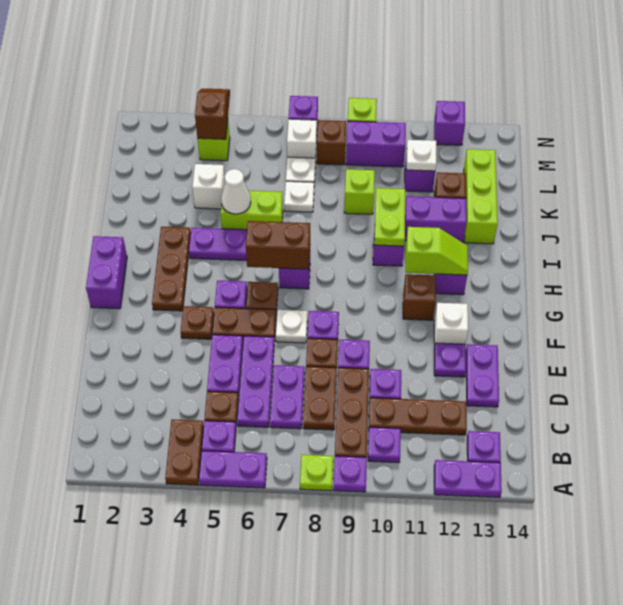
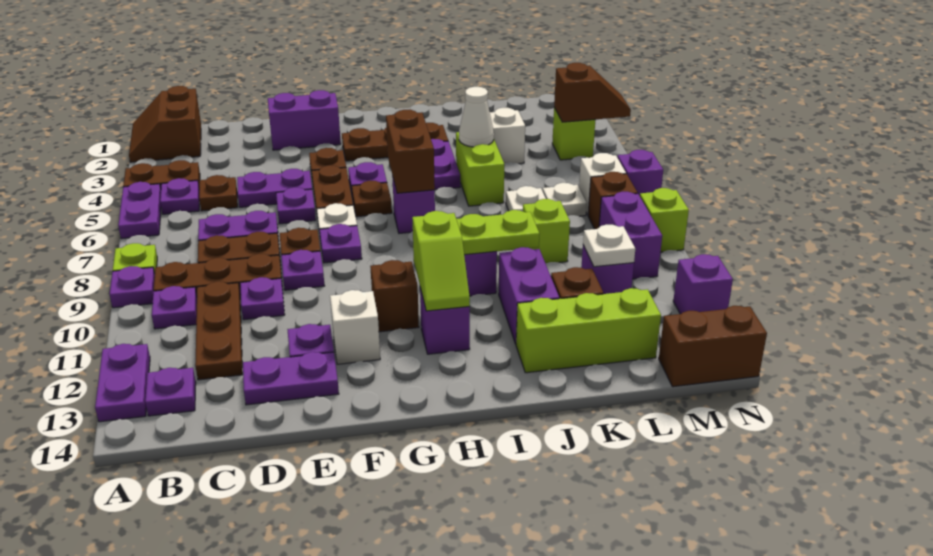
none -> brown 2x2 slope [129,86,201,162]
purple 1x3 plate [237,336,274,427] -> purple 1x1 plate [276,187,316,224]
purple 1x2 brick [86,236,127,309] -> purple 1x2 brick moved to [268,90,341,150]
none -> brown 1x2 brick [659,306,767,387]

